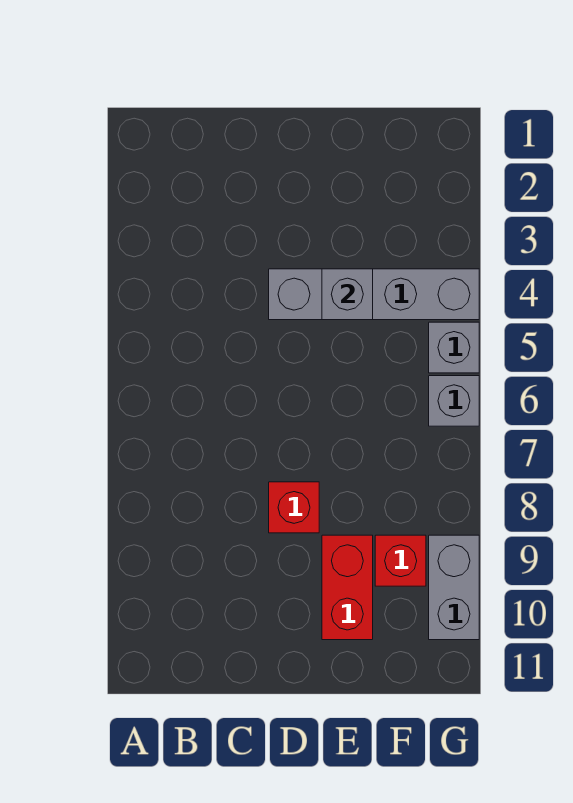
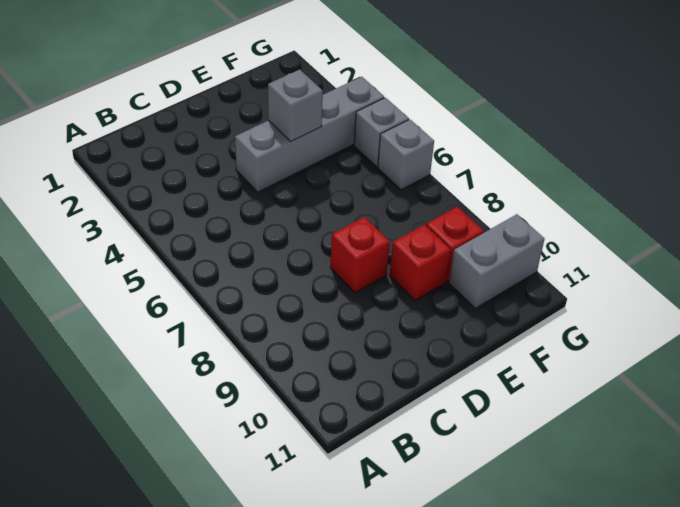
red 1x2 brick [322,535,373,640] -> red 1x1 brick [390,225,451,300]
grey 1x2 brick [429,535,479,640] -> grey 1x2 brick turned to [449,214,544,308]

